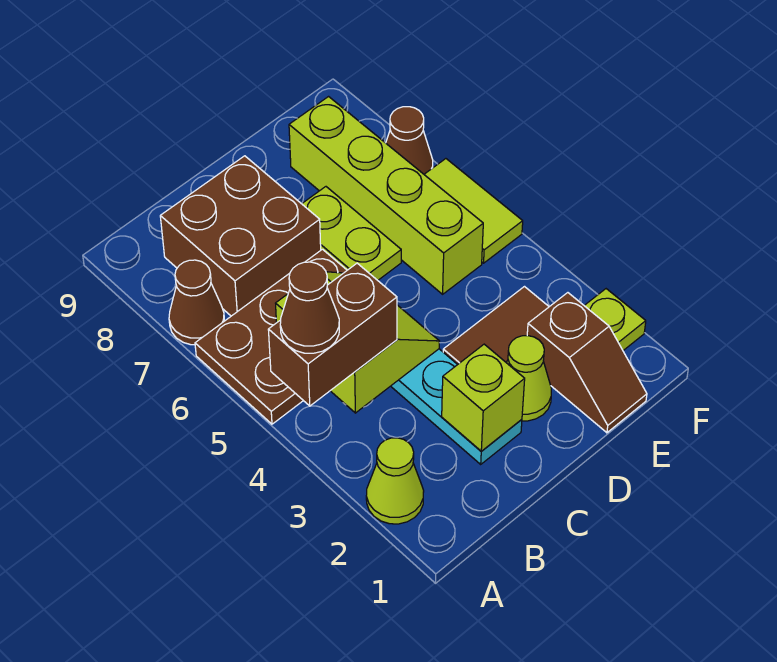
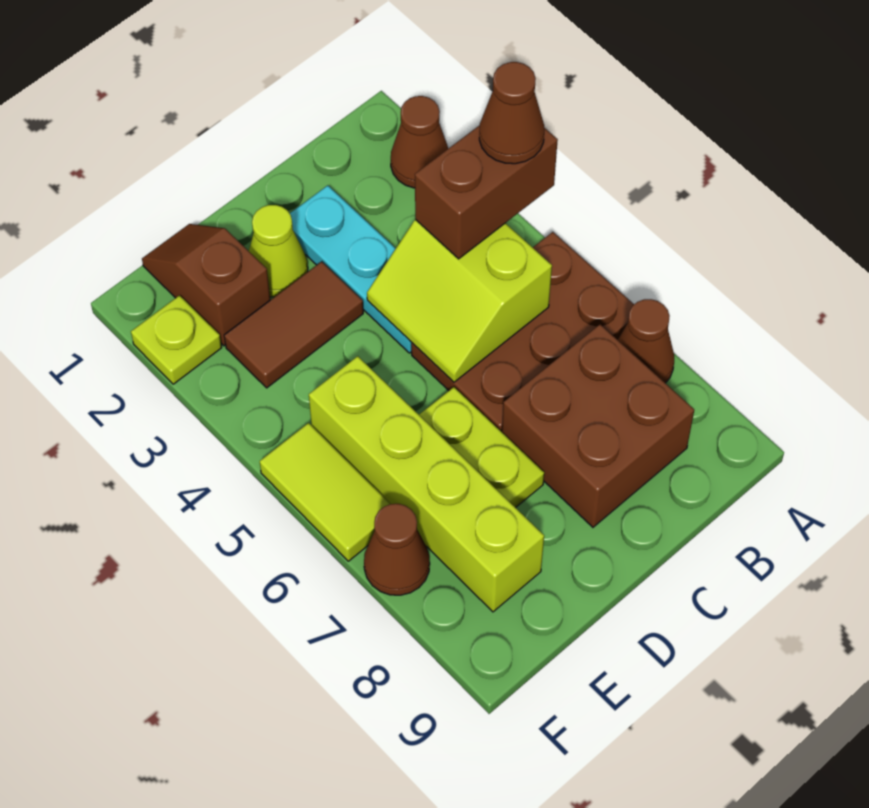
lime 1x1 cone [366,438,424,524] -> brown 1x1 cone [391,96,448,188]
lime 1x1 brick [442,344,525,451] -> none

